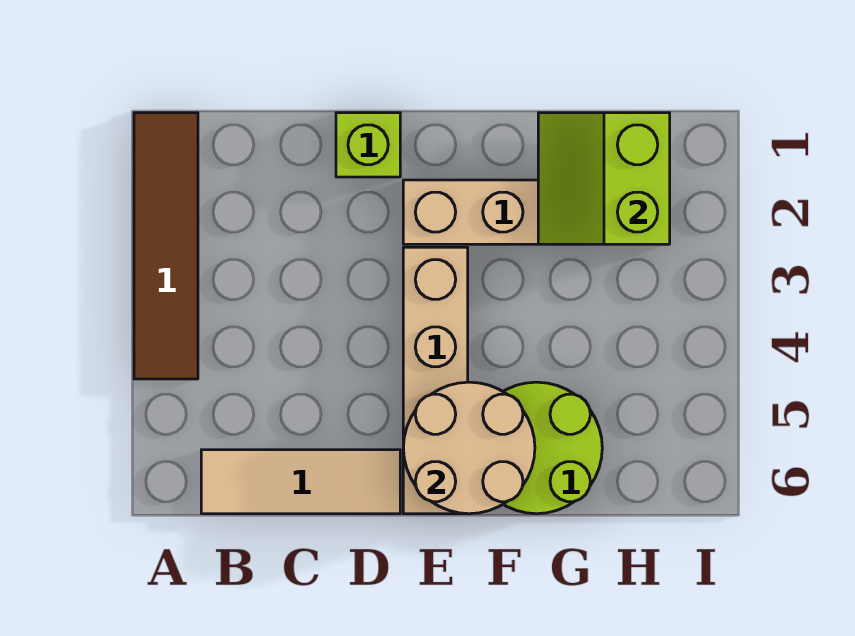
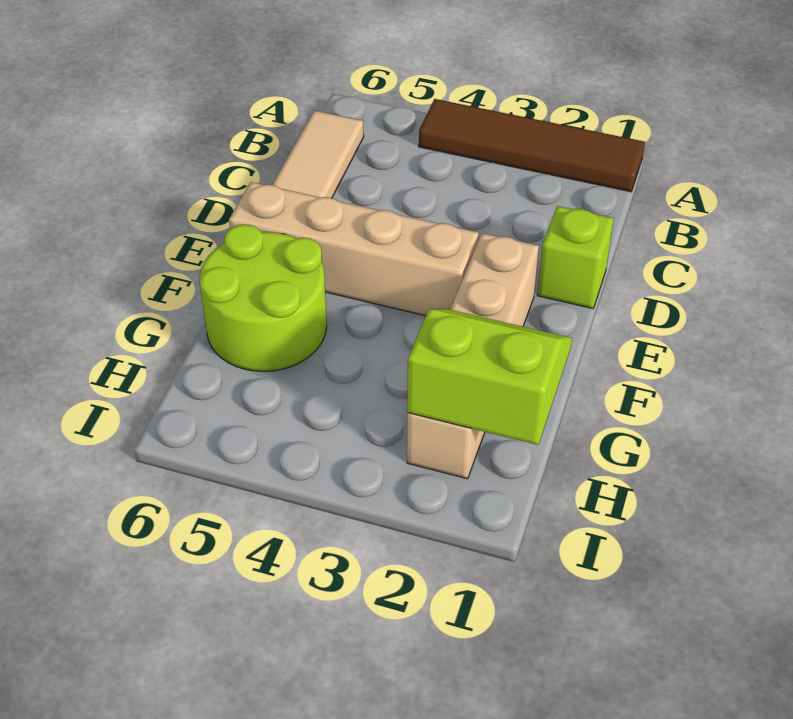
tan 2x2 round brick [403,382,535,514] -> none

